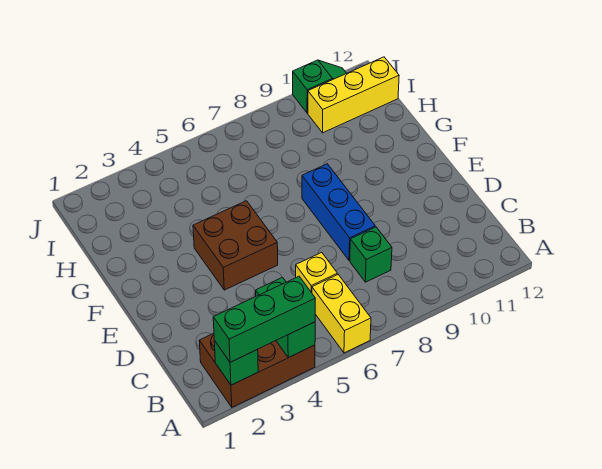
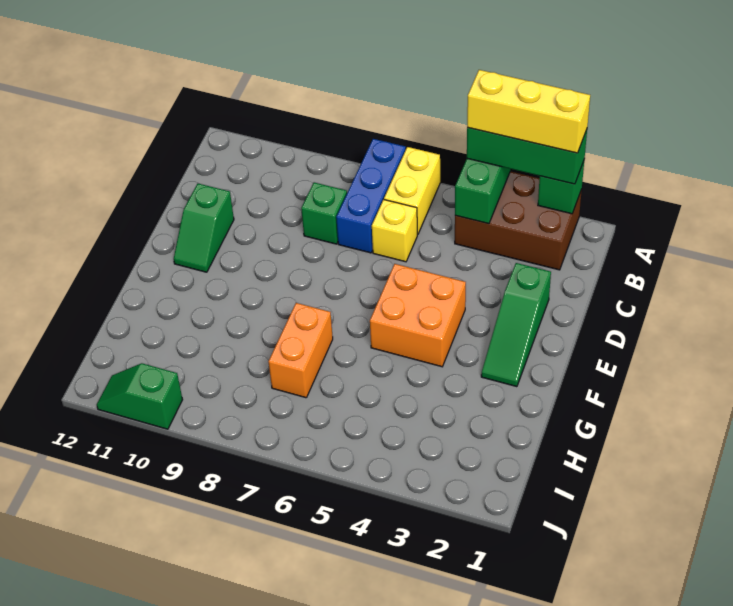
none -> green 1x3 slope [481,263,551,387]
blue 1x3 brick [302,164,375,261] -> blue 1x3 brick moved to [336,139,406,253]
none -> green 1x2 slope [174,184,234,272]
brown 2x2 brick [193,201,278,290] -> orange 2x2 brick [370,264,466,367]
none -> orange 1x2 brick [268,303,333,398]
yellow 1x3 brick [308,57,399,133] -> yellow 1x3 brick moved to [467,70,590,153]

